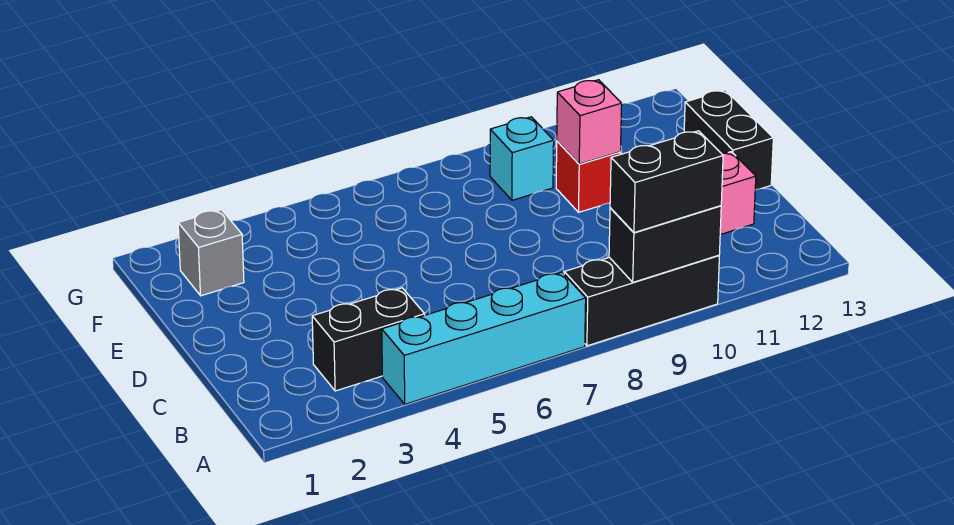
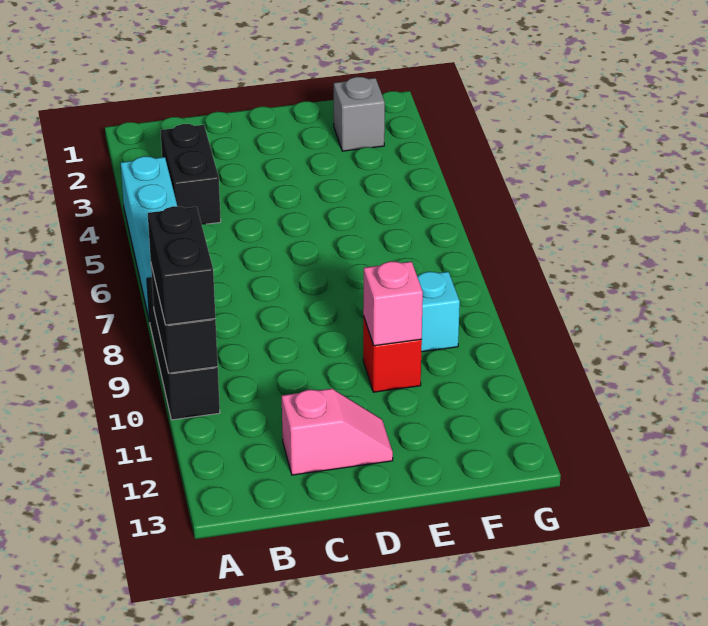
black 1x2 brick [684,90,773,190] -> none

